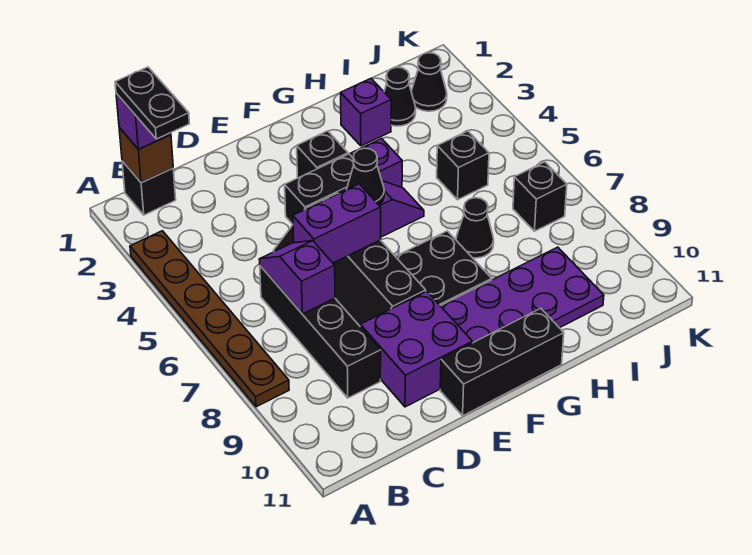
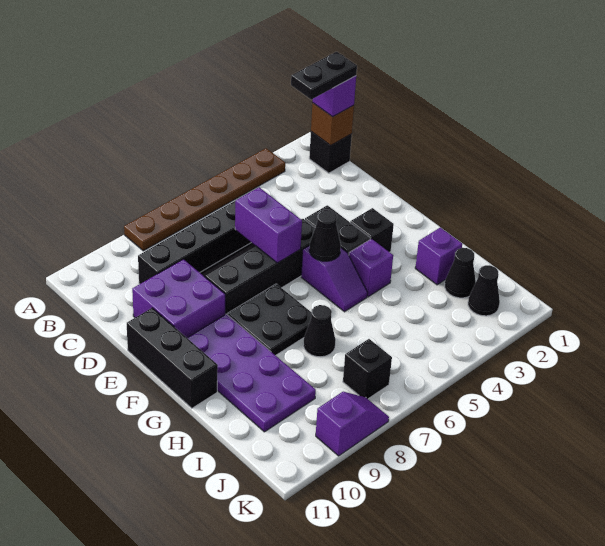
purple 1x2 slope [259,241,335,314] -> purple 1x2 slope moved to [316,392,389,456]
black 1x1 brick [437,131,489,200] -> none

